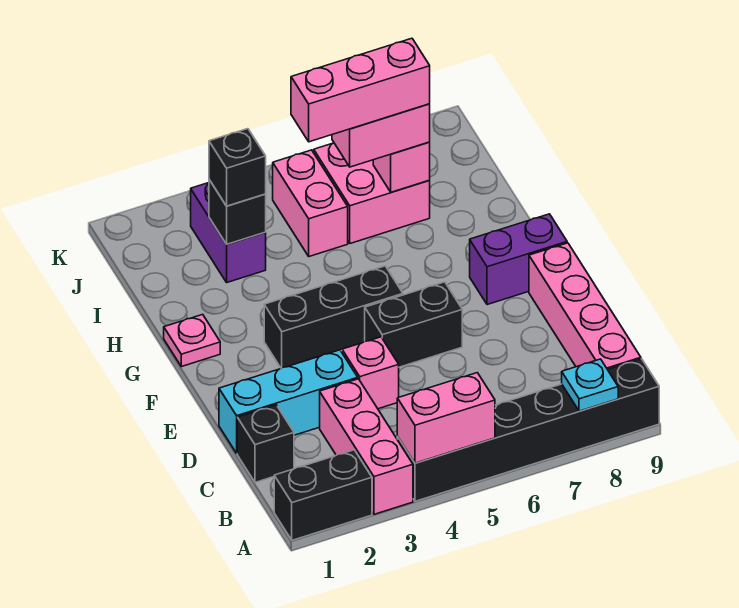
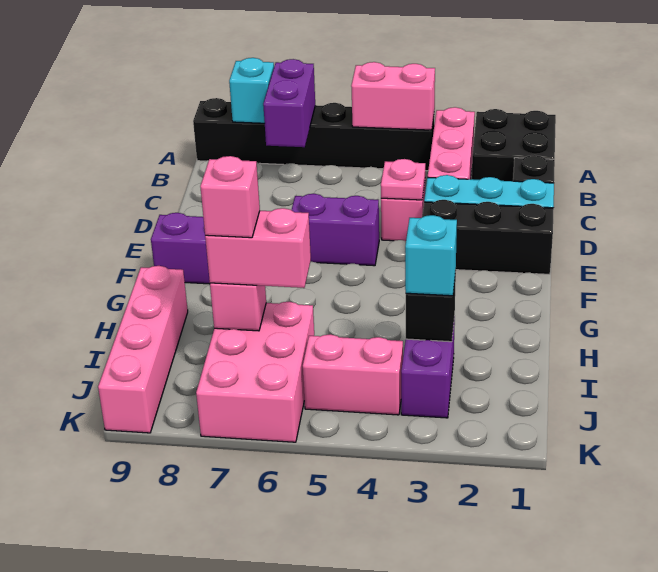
black 1x2 brick [274,450,372,540] -> black 2x2 brick [472,109,556,181]
none -> purple 1x2 brick [263,59,315,147]
cyan 1x1 plate [562,359,618,411] -> cyan 1x1 brick [229,58,274,123]
pink 1x4 brick [529,243,641,369] -> pink 1x4 brick moved to [98,266,188,433]
black 1x2 brick [365,282,462,367] -> purple 1x2 brick [292,194,379,266]
black 1x3 brick [264,266,403,368] -> black 1x3 brick moved to [422,200,554,274]
pink 1x1 plate [164,314,220,367] -> pink 1x1 plate moved to [381,159,425,200]
black 1x1 brick [209,129,266,206] -> cyan 1x1 brick [405,215,457,296]
pink 1x2 brick [273,150,348,256] -> pink 1x2 brick turned to [303,334,403,415]
pink 1x3 brick [291,38,430,142] -> pink 1x1 brick [200,156,260,238]
pink 2x2 brick [314,143,430,243] -> pink 2x3 brick [196,302,314,442]

